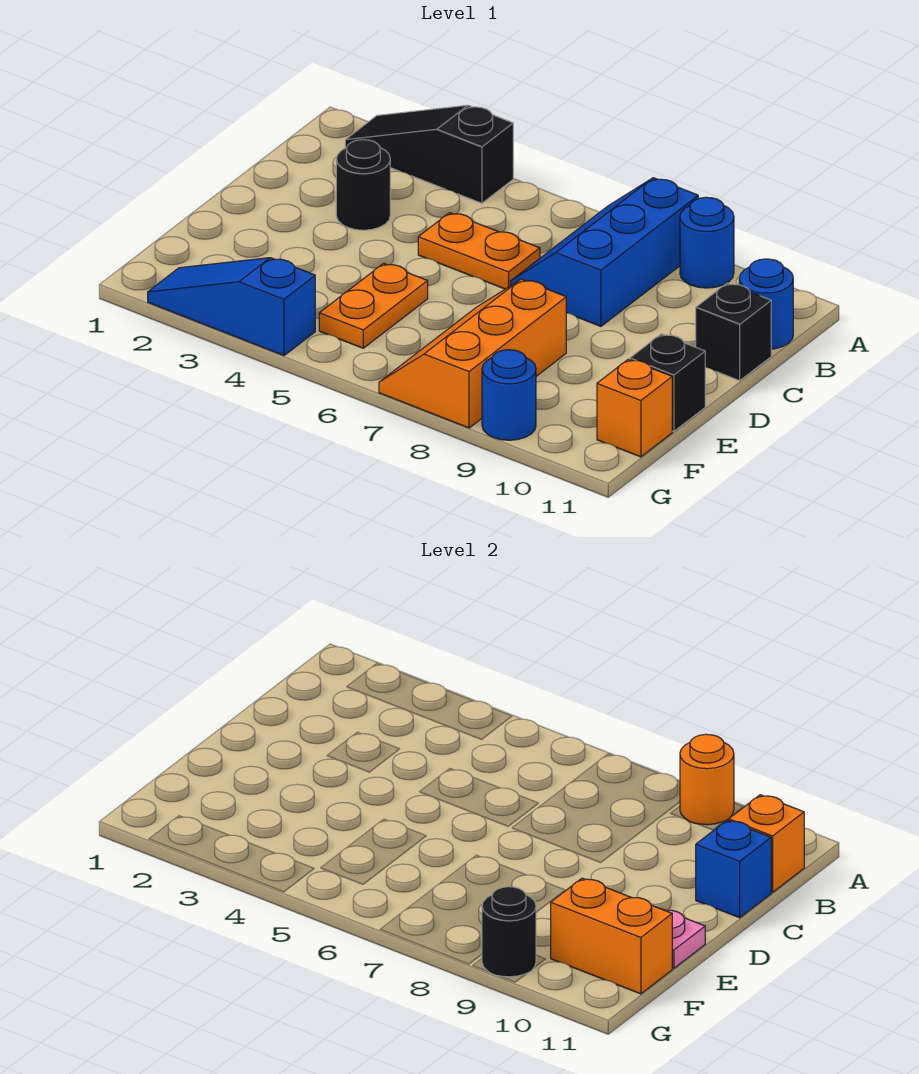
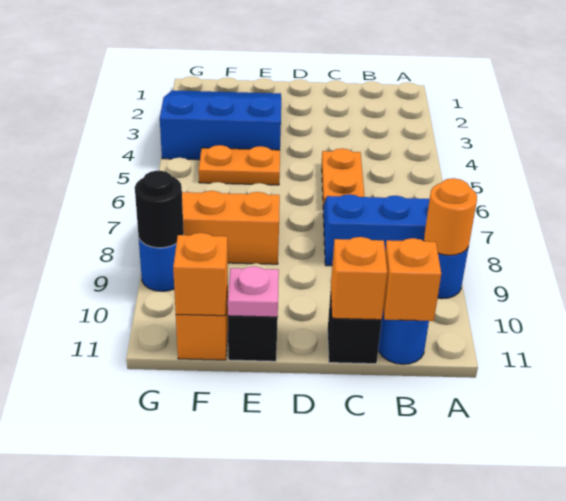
black 1x3 slope [345,105,513,203] -> none
black 1x1 round brick [336,140,390,230] -> none
blue 1x1 brick [696,820,771,918] -> orange 1x1 brick [331,237,387,320]
orange 1x2 brick [551,878,672,994] -> orange 1x1 brick [173,233,228,316]
blue 1x3 slope [148,258,315,356] -> blue 3x3 slope [160,90,281,160]

